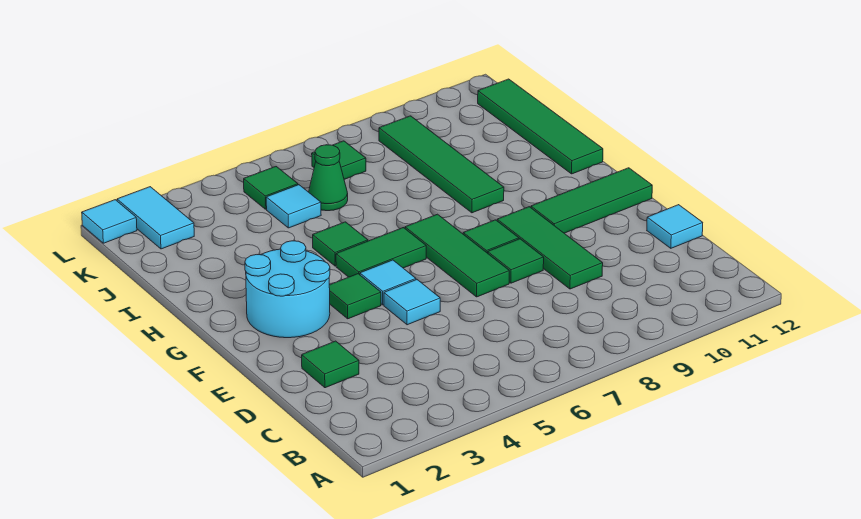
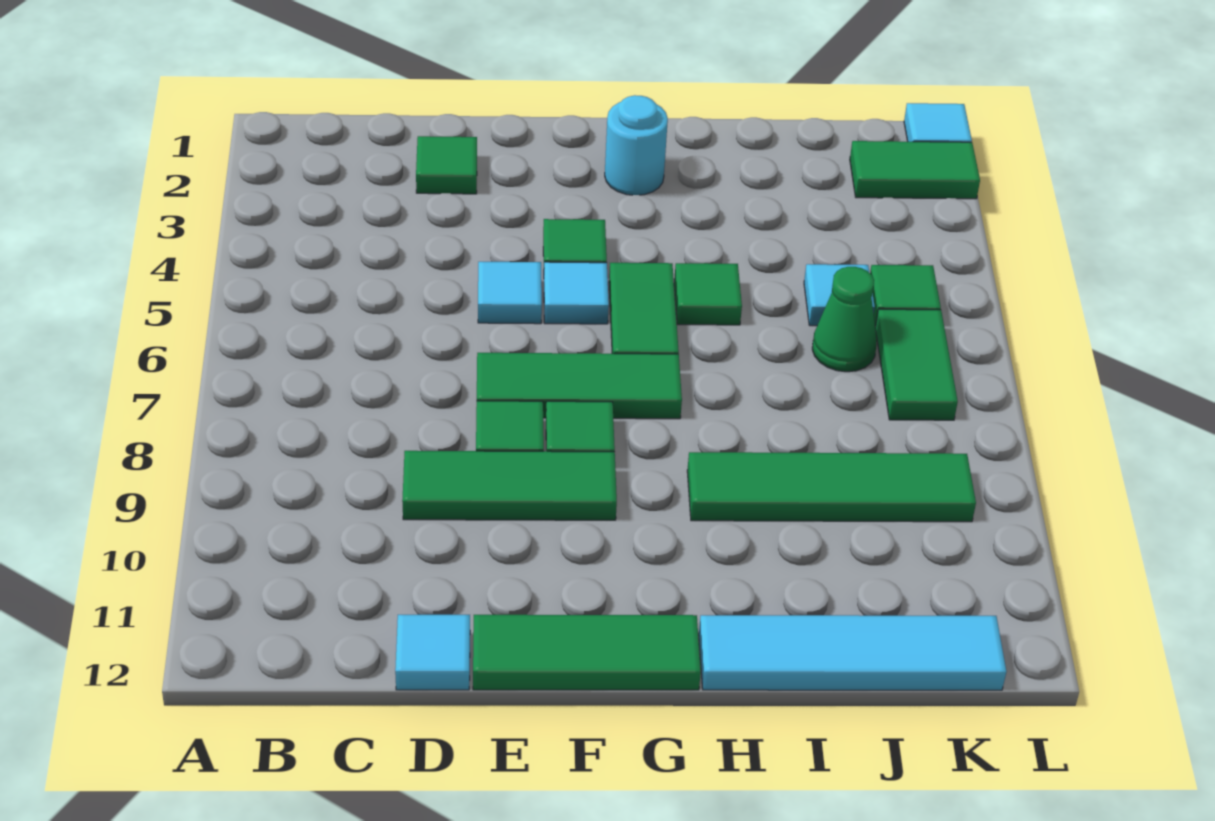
cyan 2x2 round brick [245,241,330,338] -> cyan 1x1 round brick [605,95,668,195]
green 1x3 tile [531,168,652,233] -> green 1x3 tile turned to [473,615,701,690]
green 1x4 tile [478,79,603,174] -> cyan 1x4 tile [699,615,1006,690]
cyan 1x2 tile [117,187,194,249] -> green 1x2 tile [850,141,980,199]
green 1x1 tile [312,141,366,179] -> green 1x2 tile [875,309,958,420]

